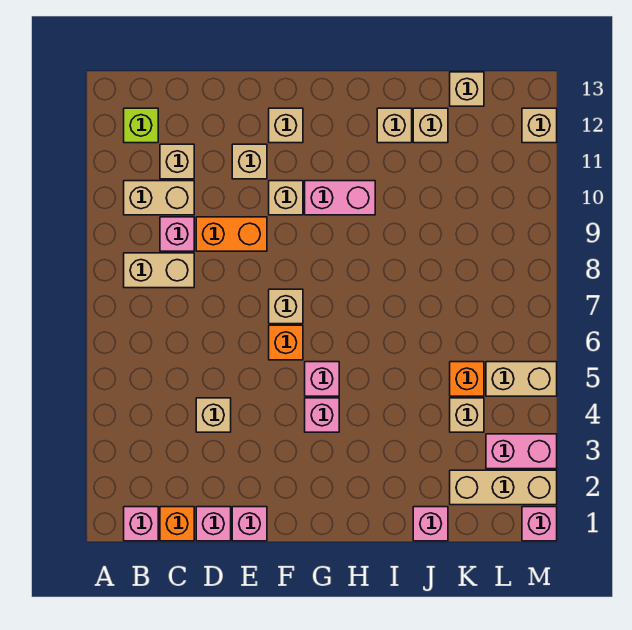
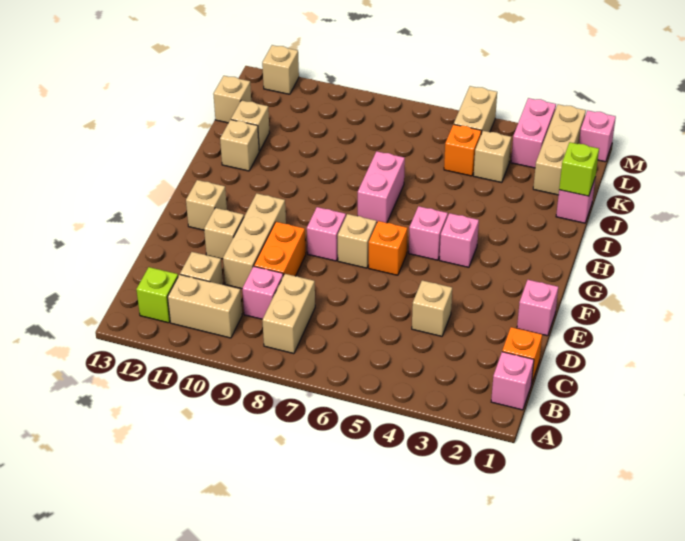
tan 1x2 brick [124,181,194,215] -> tan 1x2 brick turned to [168,275,242,338]
pink 1x1 brick [196,507,231,541] -> pink 1x1 brick moved to [307,207,346,261]
tan 1x1 brick [269,181,303,215] -> tan 1x3 brick [223,193,286,289]
pink 1x2 brick [305,181,375,215] -> pink 1x2 brick moved to [358,151,405,223]
none -> lime 1x1 brick [559,142,599,196]

